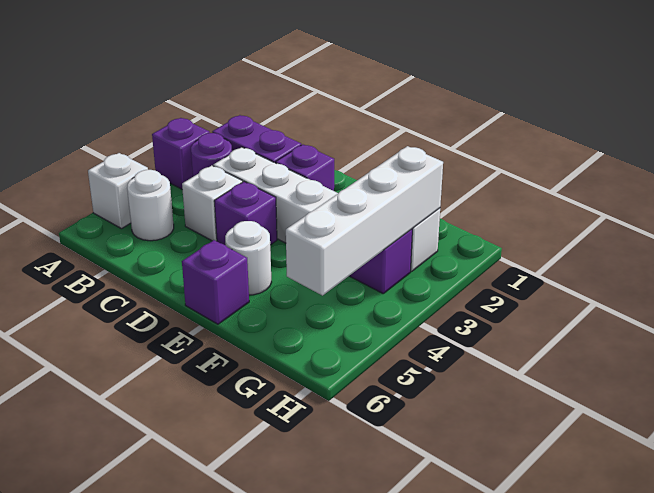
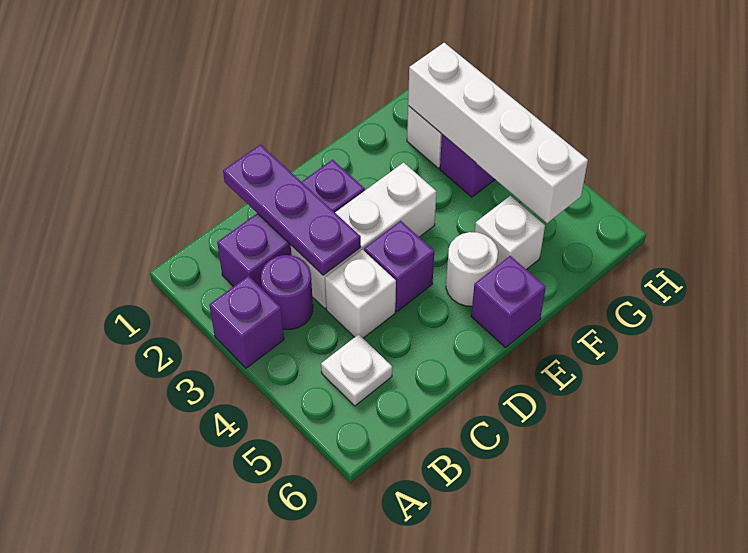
white 1x1 brick [88,153,148,229] -> white 1x1 brick moved to [475,196,545,270]
white 1x1 round brick [127,170,174,241] -> white 1x1 plate [321,334,392,406]
none -> purple 1x3 plate [223,145,361,275]

